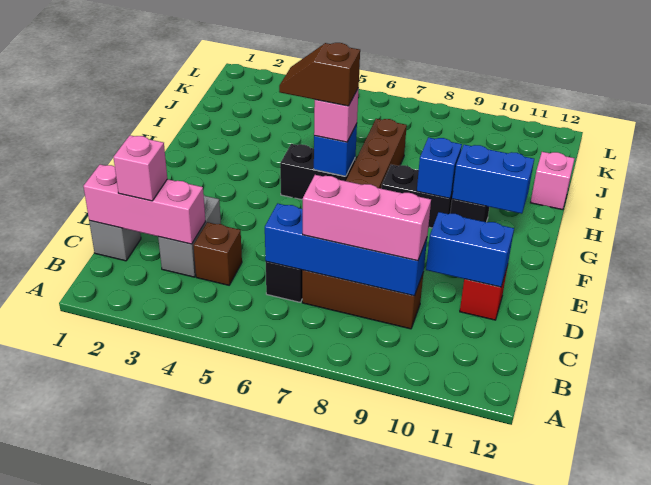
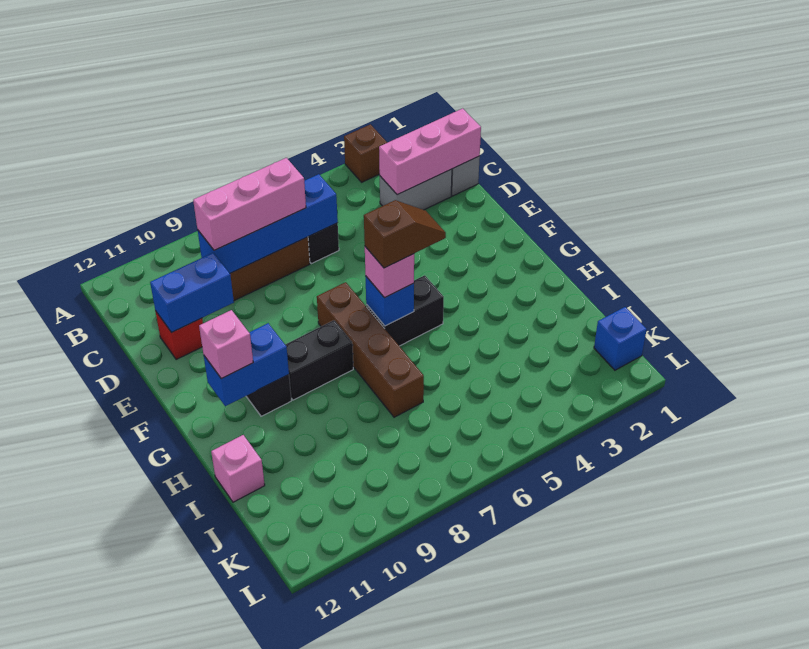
pink 1x1 brick [113,135,167,201] -> pink 1x1 brick moved to [199,310,253,379]
grey 1x2 brick [158,195,221,277] -> grey 1x2 brick turned to [380,169,452,210]
brown 1x1 brick [193,222,242,285] -> brown 1x1 brick moved to [344,124,387,182]
blue 1x1 brick [417,137,462,198] -> blue 1x1 brick moved to [594,307,647,370]

